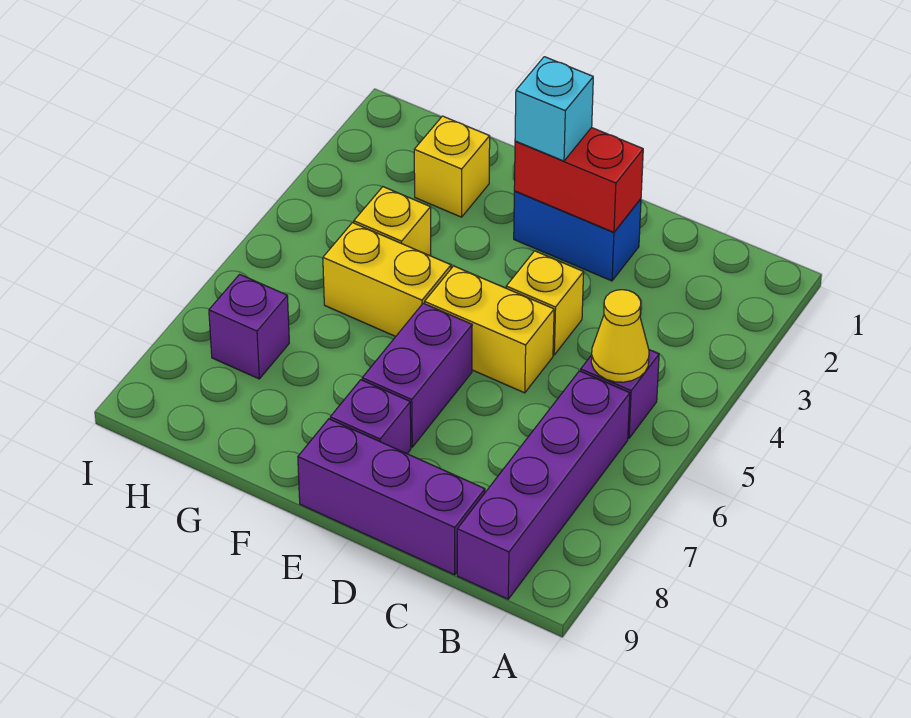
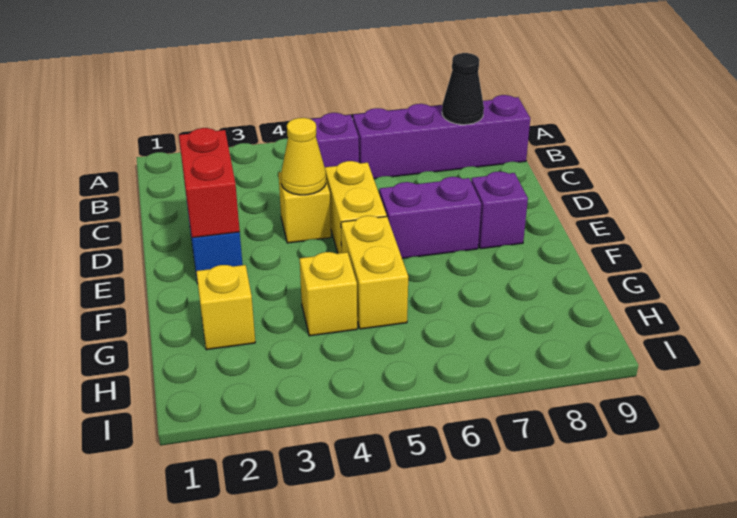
yellow 1x1 cone [591,290,649,382] -> yellow 1x1 cone moved to [281,118,326,195]
none -> black 1x1 cone [442,53,484,125]
purple 1x3 brick [298,419,485,575] -> none
cyan 1x1 brick [515,57,593,161] -> none
purple 1x1 brick [209,274,289,379] -> none

